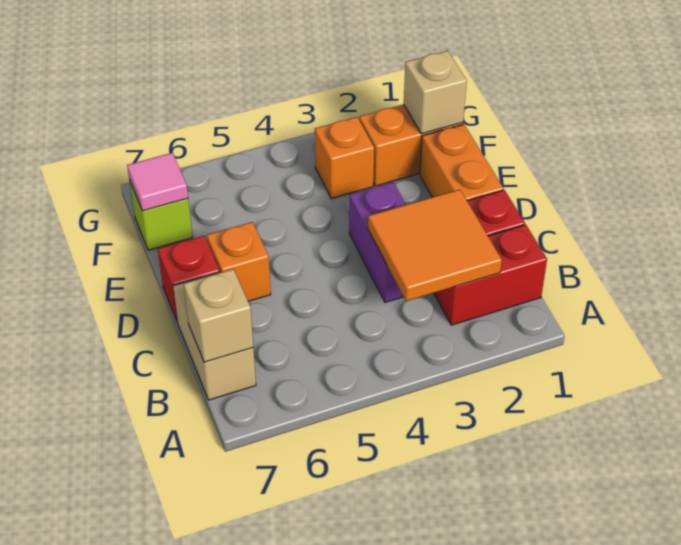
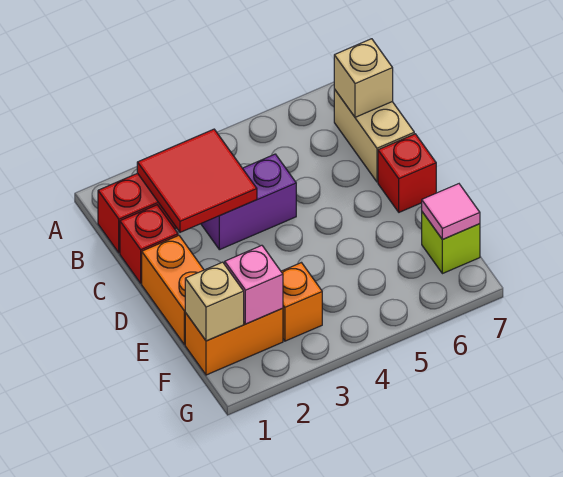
orange 2x2 tile [368,190,502,301] -> red 2x2 tile [137,129,257,232]
purple 1x2 brick [349,182,406,302] -> purple 1x2 brick turned to [201,154,296,250]
orange 1x1 brick [207,222,271,301] -> none
none -> pink 1x1 brick [225,245,283,324]

